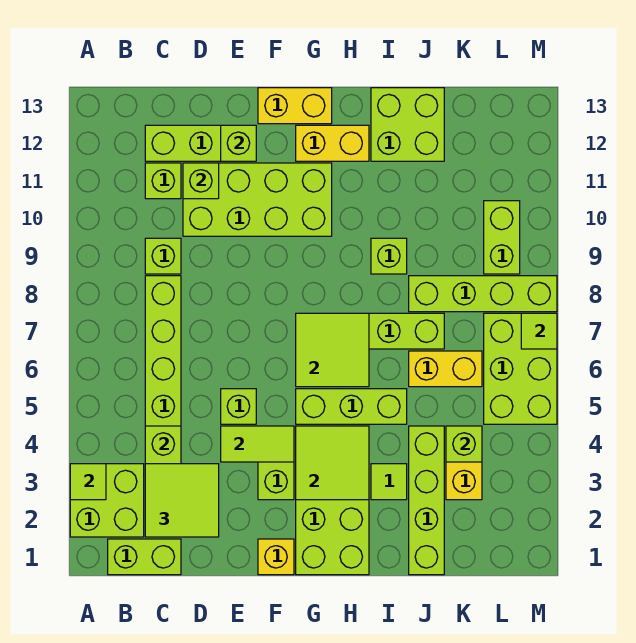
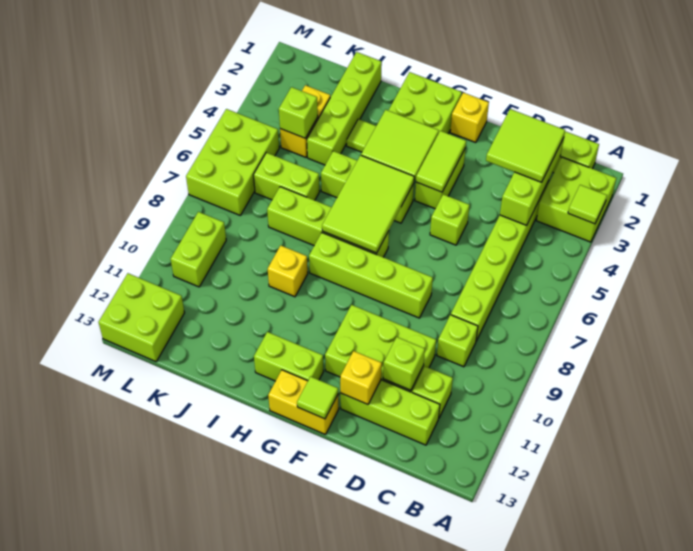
lime 2x4 brick [183,163,332,236] -> lime 2x3 brick [325,305,436,392]
lime 1x2 tile [221,426,294,462] -> lime 1x2 tile turned to [416,131,466,192]
lime 1x1 brick [221,125,256,161] -> yellow 1x1 brick [340,351,382,404]
lime 2x2 tile [296,313,369,387] -> lime 2x3 tile [322,155,414,253]
yellow 1x2 brick [296,125,369,161] -> lime 1x2 brick [254,332,324,381]
lime 1x1 brick [371,238,407,274] -> yellow 1x1 brick [268,246,308,297]
lime 2x2 brick [371,88,444,161] -> lime 2x2 brick moved to [98,273,185,362]
yellow 1x2 brick [409,351,482,387] -> lime 1x2 brick [254,153,320,200]
lime 1x4 brick [409,276,557,312] -> lime 1x4 brick moved to [309,233,433,318]
lime 1x1 tile [521,313,557,349] -> lime 1x1 tile moved to [297,377,338,419]

